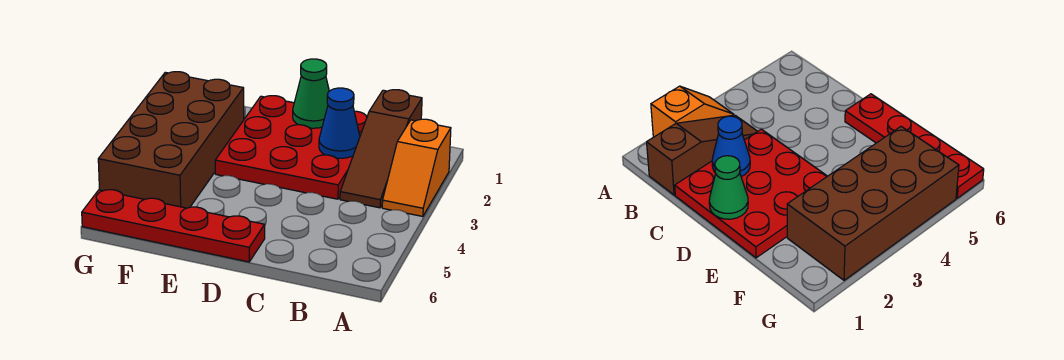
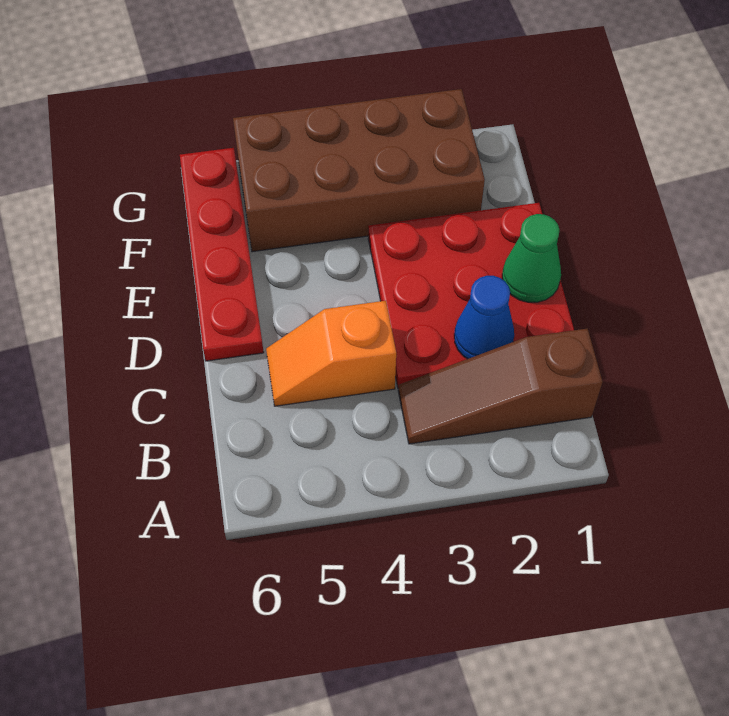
orange 1x2 slope [382,119,451,217] -> orange 1x2 slope moved to [266,301,396,406]

